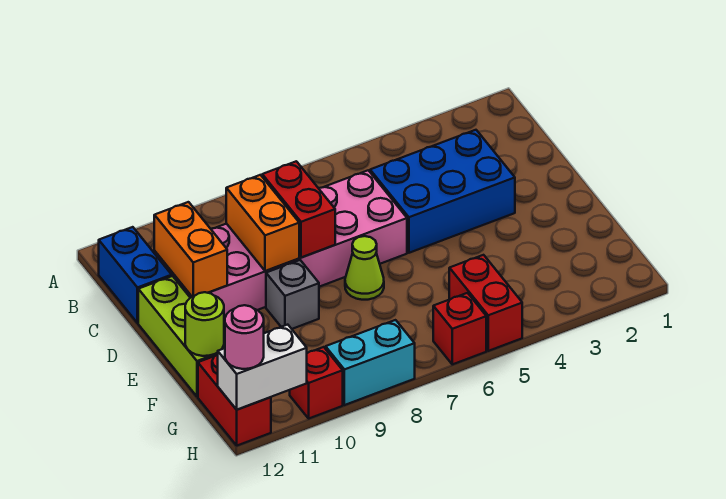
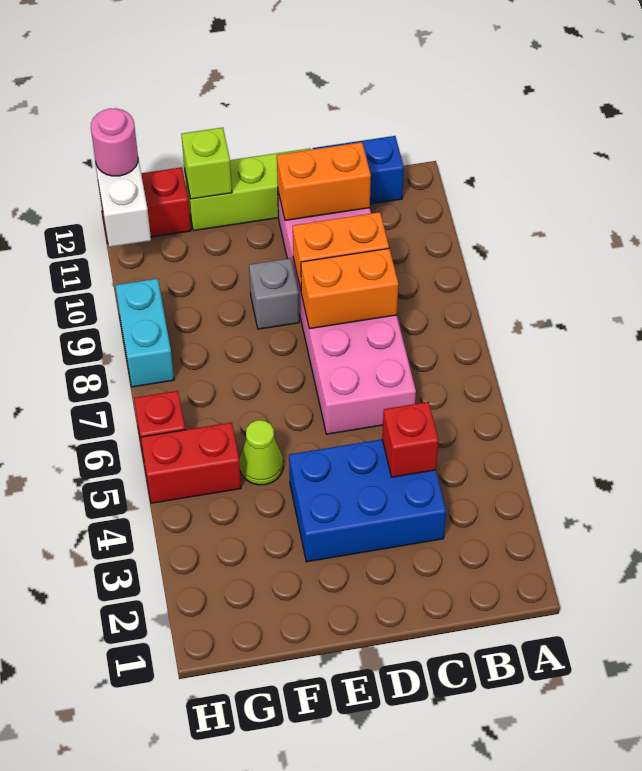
blue 2x3 brick [370,130,515,253] -> blue 2x3 brick turned to [289,439,446,562]
red 1x2 brick [262,161,335,258] -> orange 1x2 brick [301,249,399,329]
lime 1x1 cone [345,236,384,300] -> lime 1x1 cone moved to [239,420,283,485]
lime 1x1 round brick [185,292,224,356] -> lime 1x1 brick [181,128,232,199]
red 1x1 brick [290,347,343,418] -> red 1x1 brick moved to [382,402,439,477]

